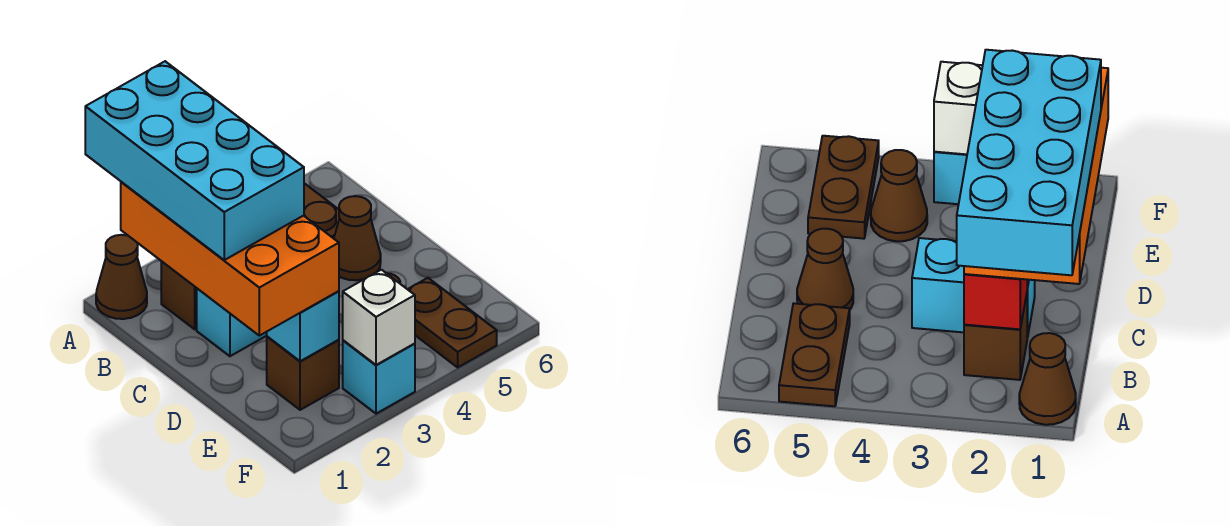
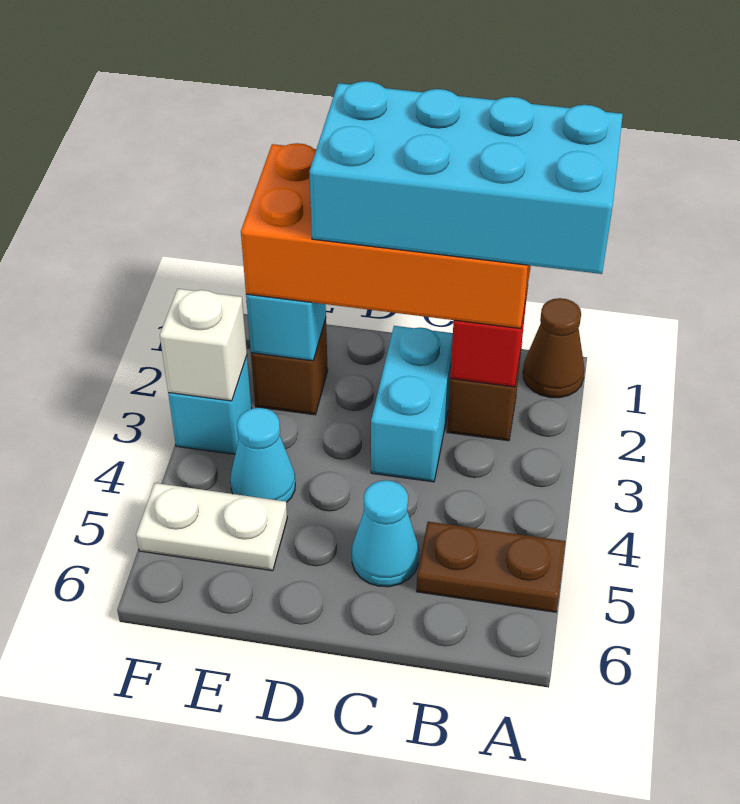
brown 1x1 cone [334,196,381,280] -> cyan 1x1 cone [352,480,419,587]
brown 1x1 cone [871,150,927,241] -> cyan 1x1 cone [230,408,295,503]
brown 1x2 plate [408,278,497,367] -> white 1x2 plate [136,483,287,571]

